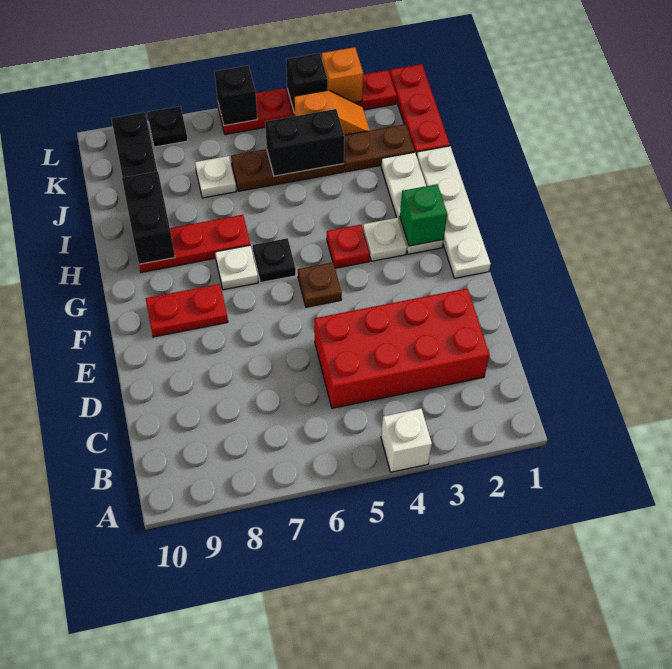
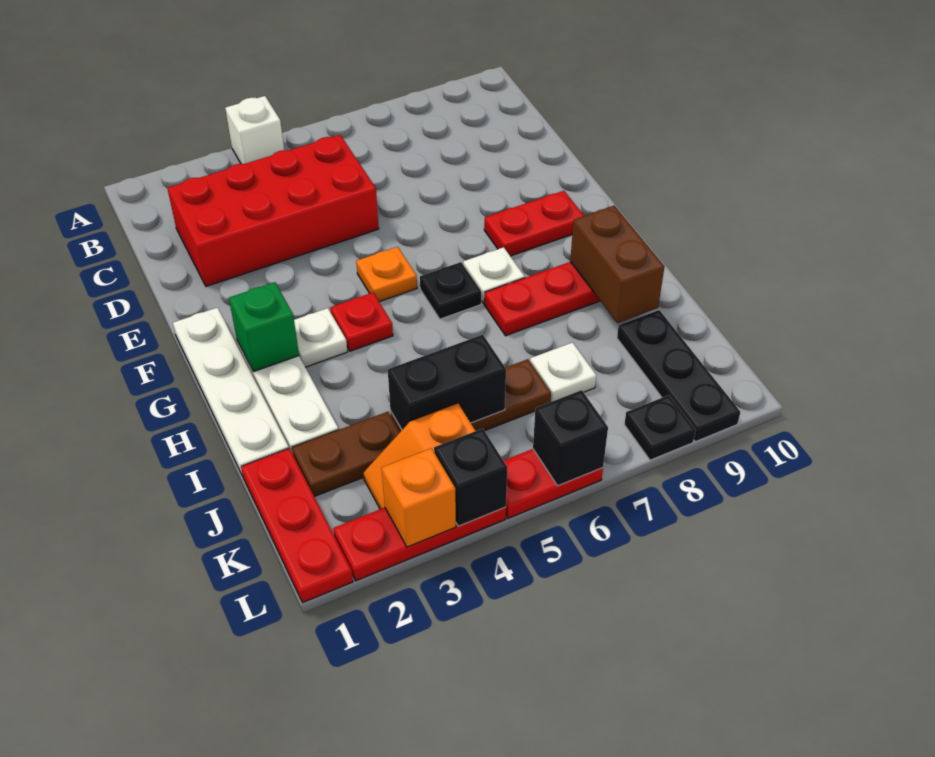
brown 1x1 plate [298,262,342,307] -> orange 1x1 plate [356,247,417,302]
black 1x2 brick [122,171,175,264] -> brown 1x2 brick [570,206,665,323]

